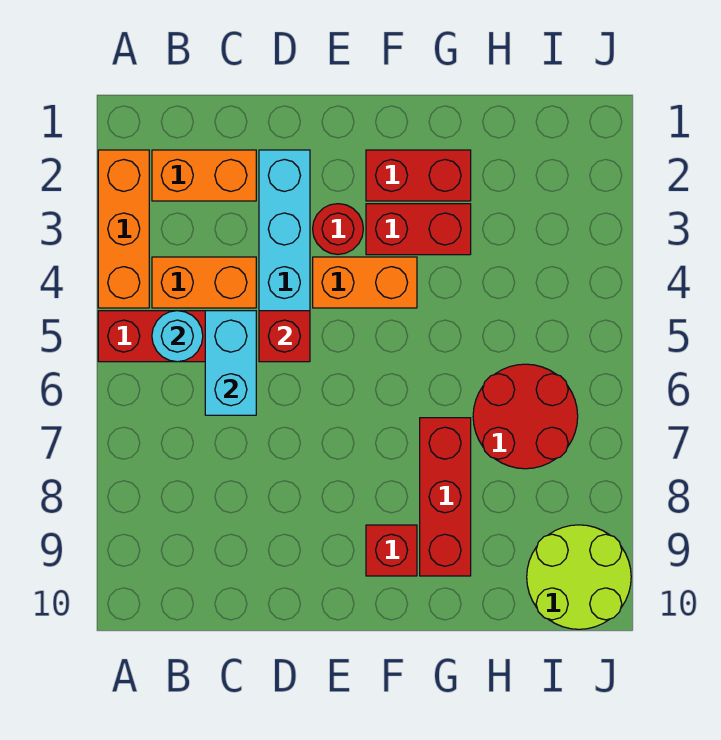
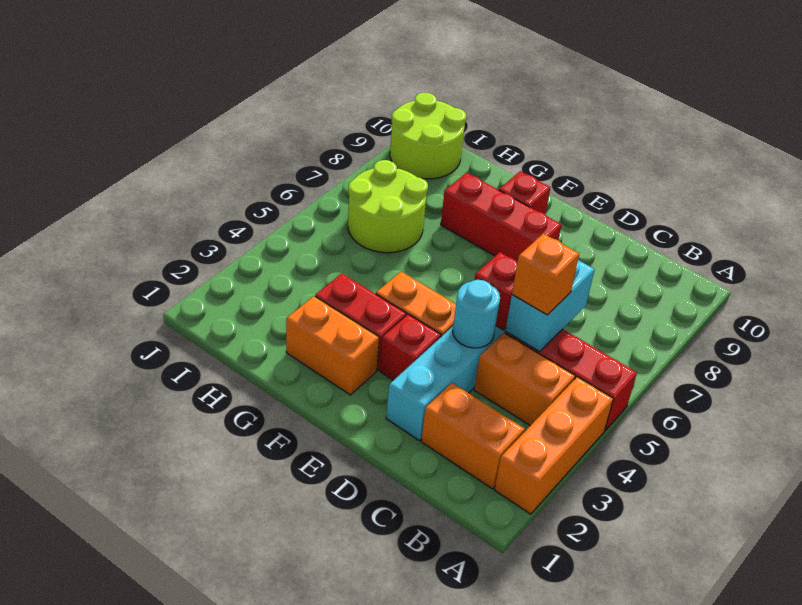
cyan 1x1 round brick [152,311,203,362] -> cyan 1x1 round brick moved to [453,280,500,348]
none -> orange 1x1 brick [512,234,579,315]
red 1x1 round brick [313,204,363,254] -> red 1x1 brick [380,314,441,380]
red 1x2 brick [366,150,471,201] -> orange 1x2 brick [286,296,379,395]
red 1x3 brick [420,418,471,576] -> red 1x3 brick turned to [441,173,561,262]
red 2x2 round brick [473,364,578,469] -> lime 2x2 round brick [348,160,428,253]

